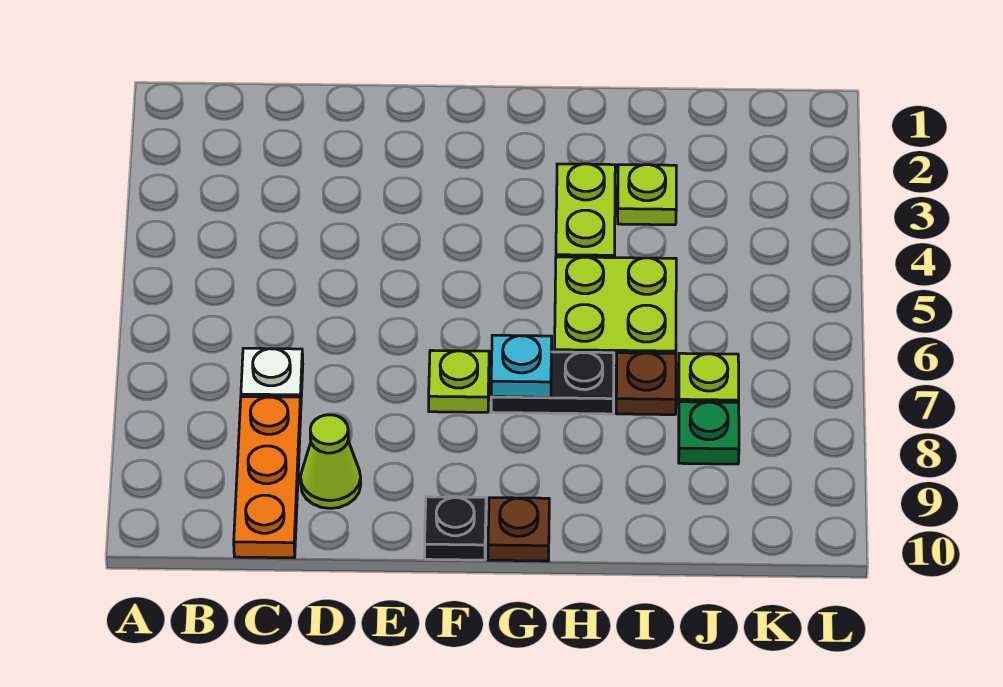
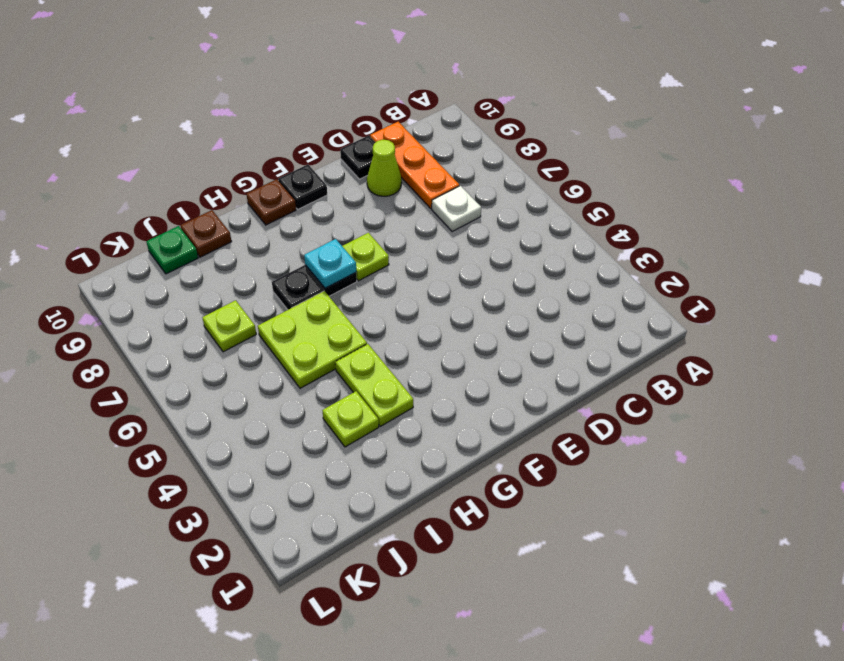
none -> black 1x1 plate [340,136,375,179]
brown 1x1 plate [616,353,676,415] -> brown 1x1 plate moved to [181,210,232,257]
green 1x1 plate [679,402,739,464] -> green 1x1 plate moved to [146,226,198,274]

